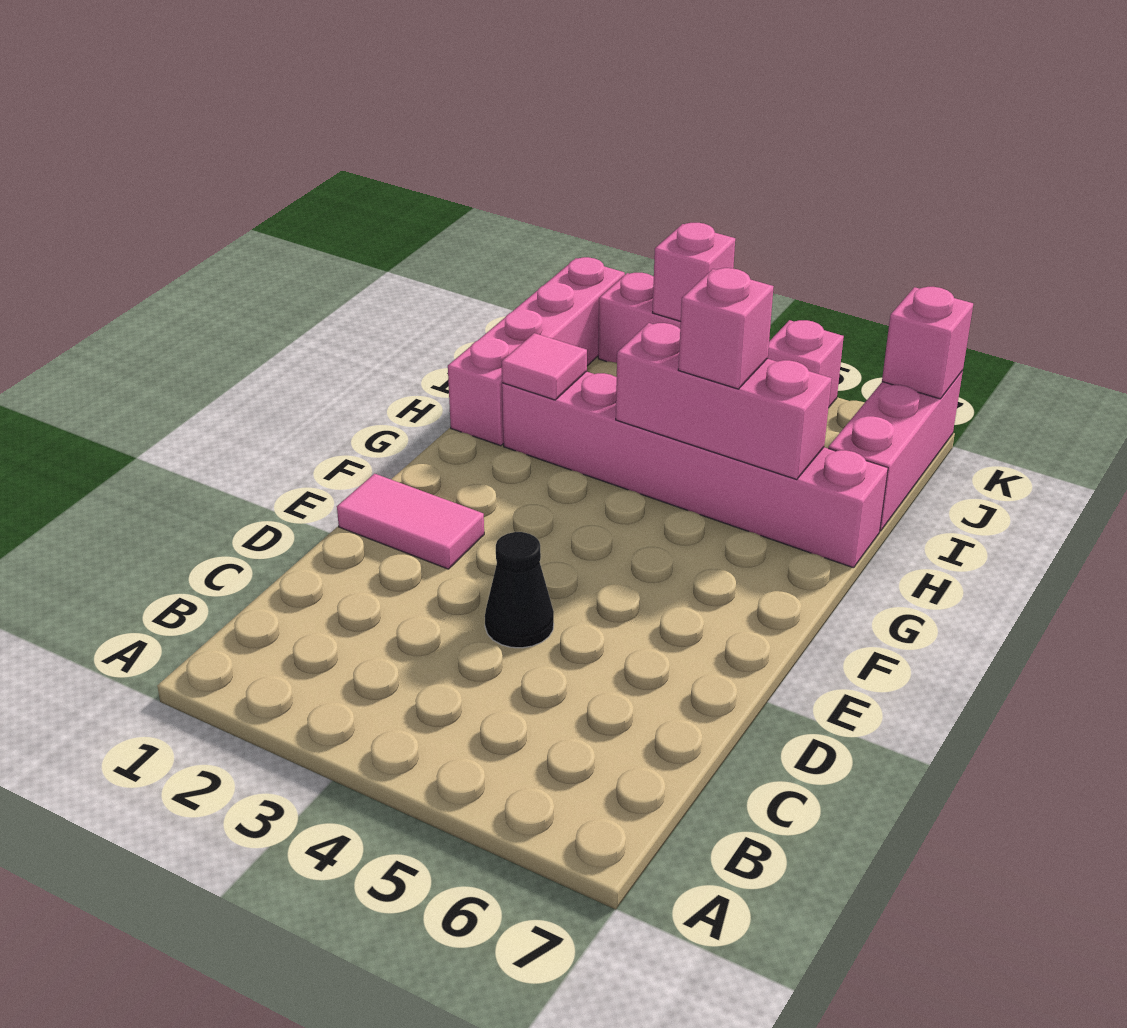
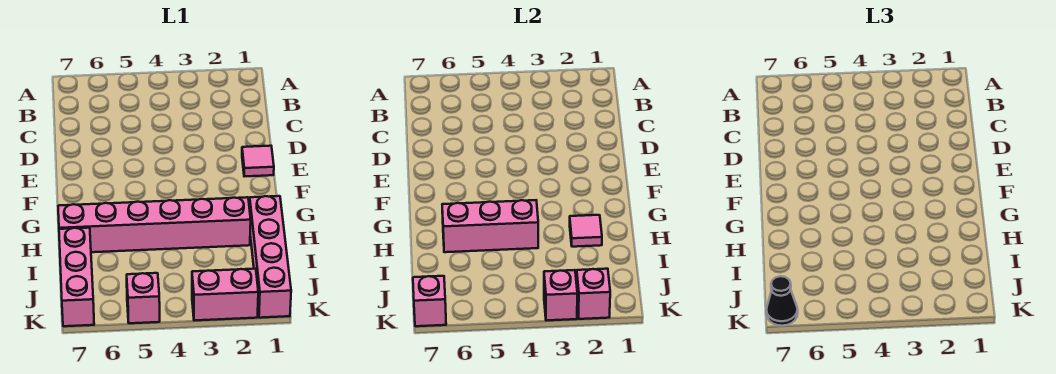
black 1x1 cone [485,532,554,648] -> black 1x1 cone moved to [766,276,798,326]
pink 1x2 tile [337,474,484,569] -> pink 1x1 tile [242,146,274,177]
pink 1x1 brick [678,268,774,389] -> pink 1x1 brick moved to [577,269,610,319]

